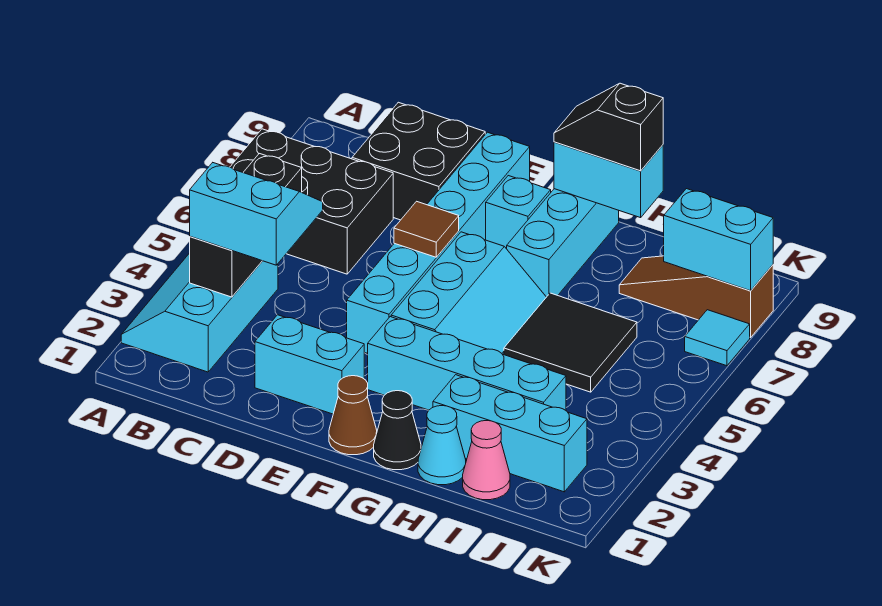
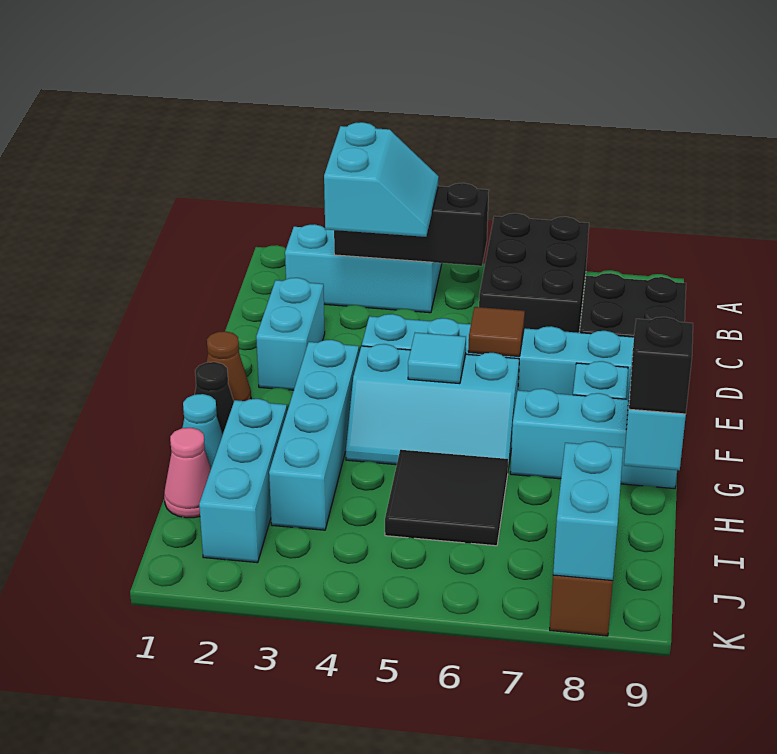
cyan 1x1 tile [685,310,750,366] -> cyan 1x1 tile moved to [408,333,466,384]

